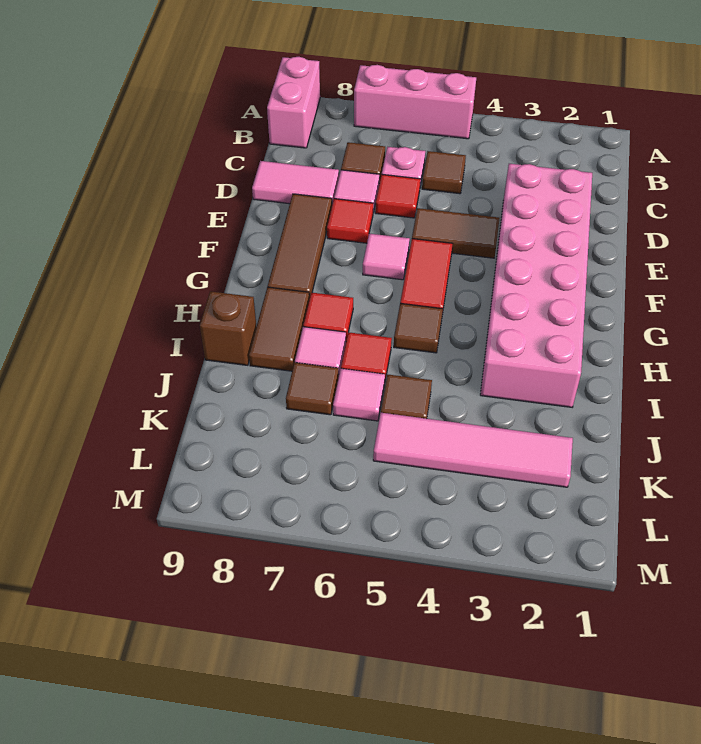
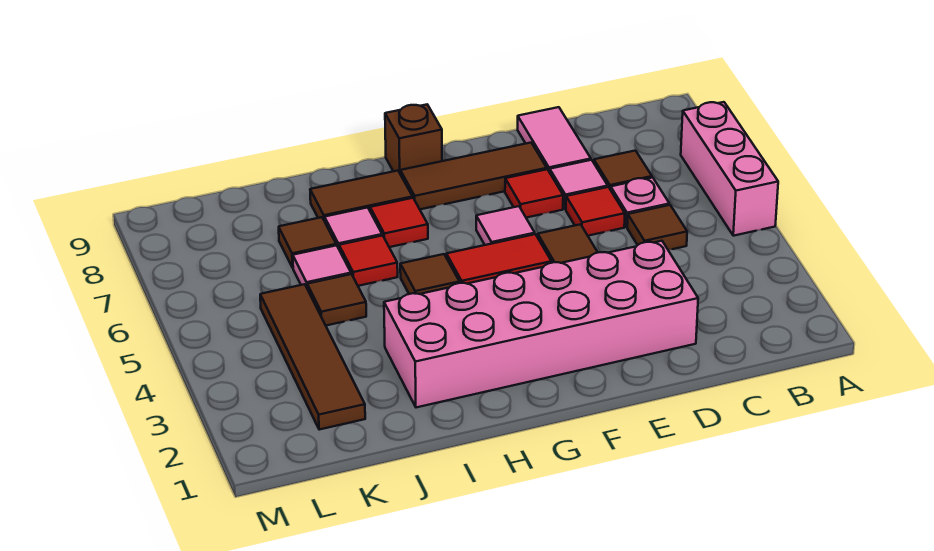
pink 1x2 brick [267,57,320,148] -> none
brown 1x1 brick [200,291,256,365] -> brown 1x1 brick moved to [385,105,442,173]
pink 1x4 tile [373,413,573,487] -> brown 1x4 tile [260,284,365,430]

